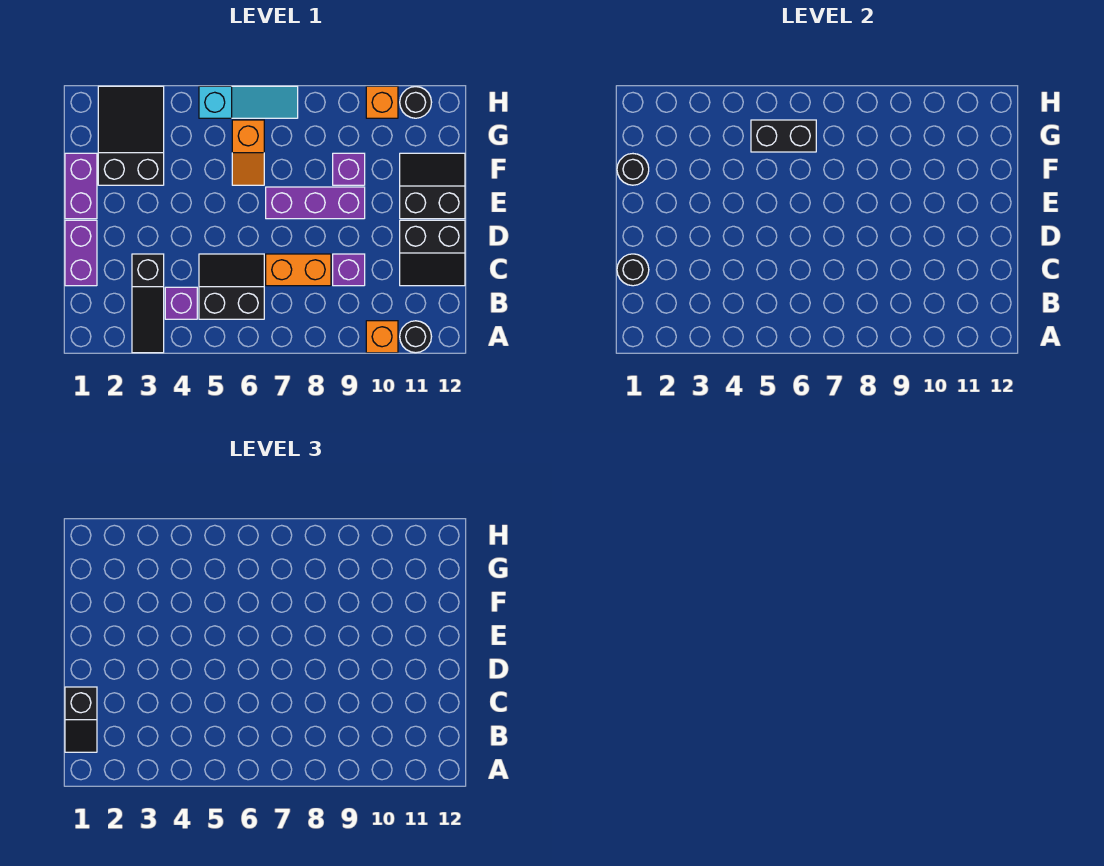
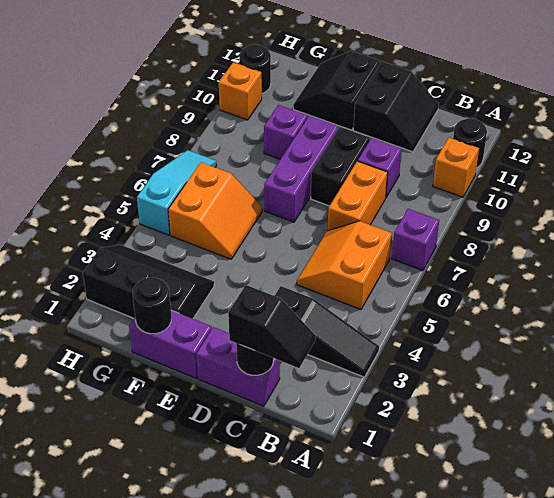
purple 1x1 brick [165,287,197,319] -> purple 1x1 brick moved to [392,209,439,271]
black 2x2 slope [199,254,264,319] -> orange 2x2 slope [297,221,392,309]
black 2x3 slope [98,86,164,185] -> black 2x3 slope turned to [83,245,214,319]
orange 1x2 slope [232,120,264,185] -> orange 2x2 slope [168,162,262,259]
black 1x2 brick [751,120,816,152] -> black 1x2 brick moved to [311,127,370,206]

